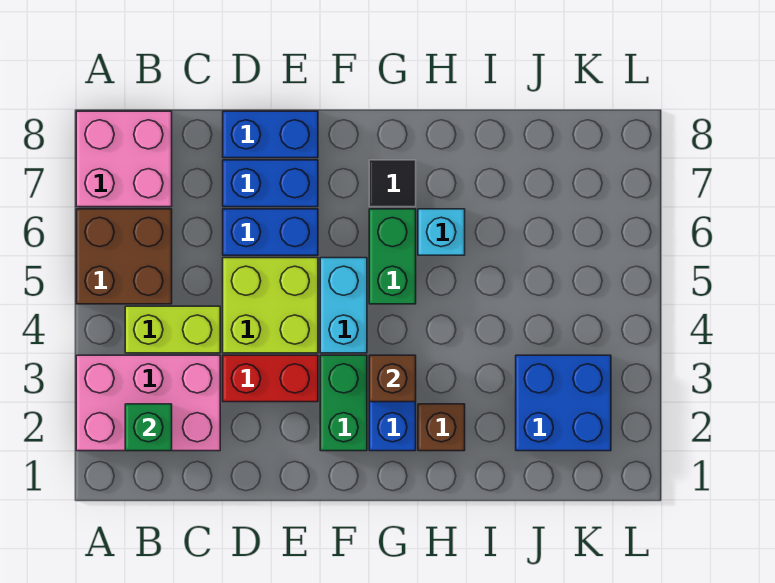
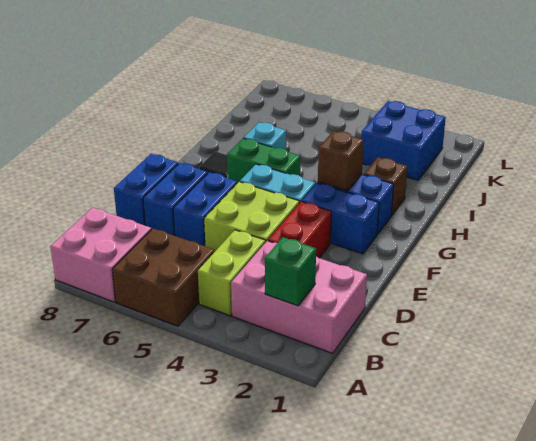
pink 2x3 brick [76,355,220,451] -> pink 2x3 brick turned to [231,241,367,353]
green 1x2 brick [320,355,367,451] -> blue 1x2 brick [302,183,379,254]

